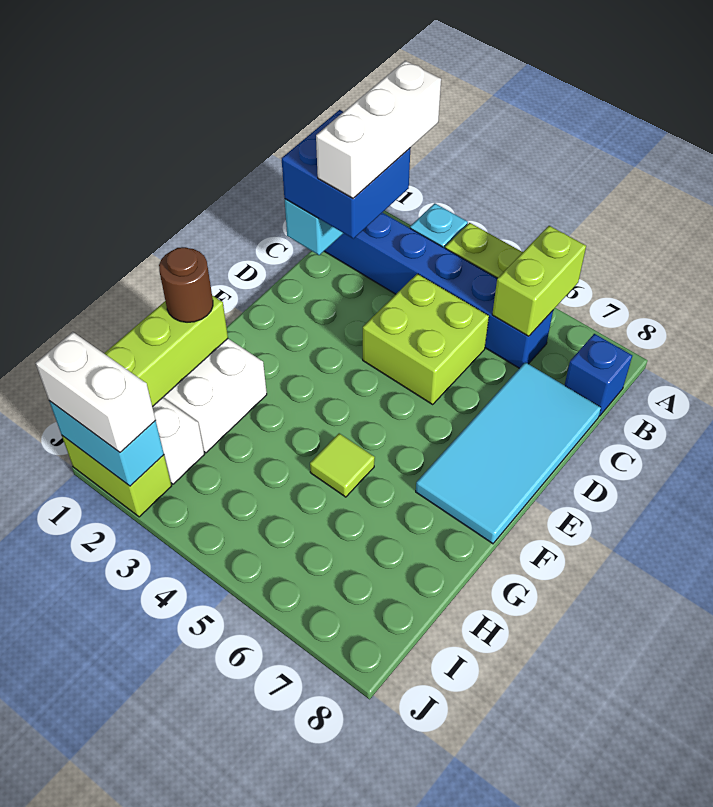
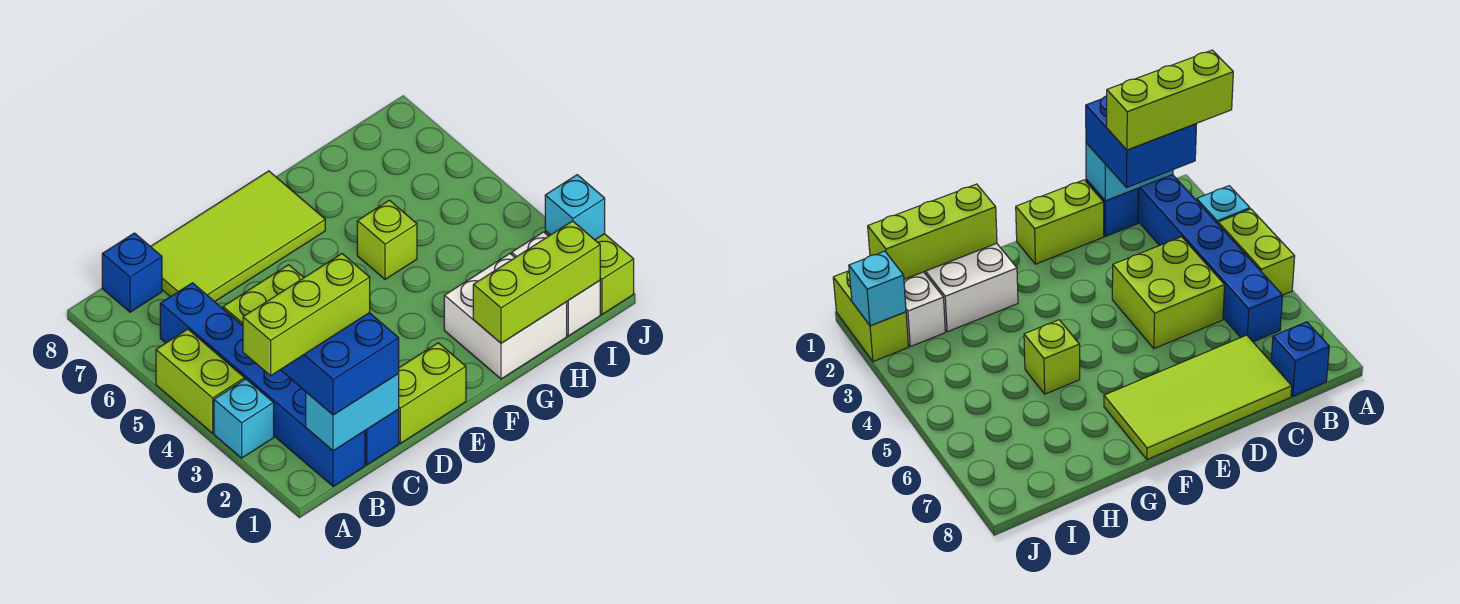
white 1x3 brick [316,61,441,198] -> lime 1x3 brick [243,254,370,376]
lime 1x2 brick [492,226,586,336] -> lime 1x2 brick moved to [398,343,466,443]
none -> blue 1x1 brick [365,409,399,465]
cyan 2x4 tile [416,362,601,544] -> lime 2x4 tile [151,171,325,302]
brown 1x1 round brick [159,247,213,322] -> none
lime 1x1 tile [310,433,375,497] -> lime 1x1 brick [357,200,417,279]
cyan 1x2 brick [49,401,164,486] -> cyan 1x1 brick [545,175,605,240]
white 1x2 brick [36,332,155,452] -> none

